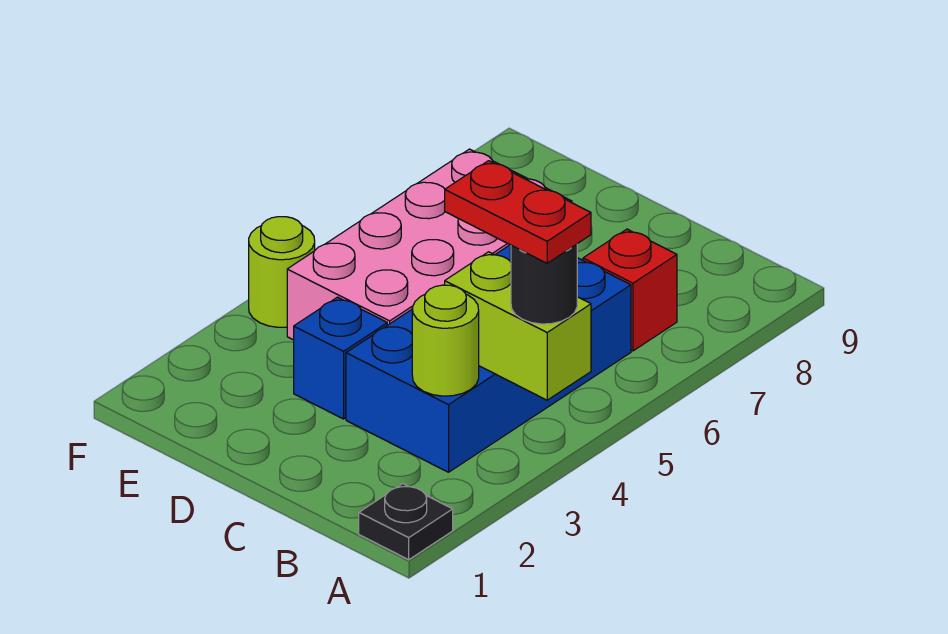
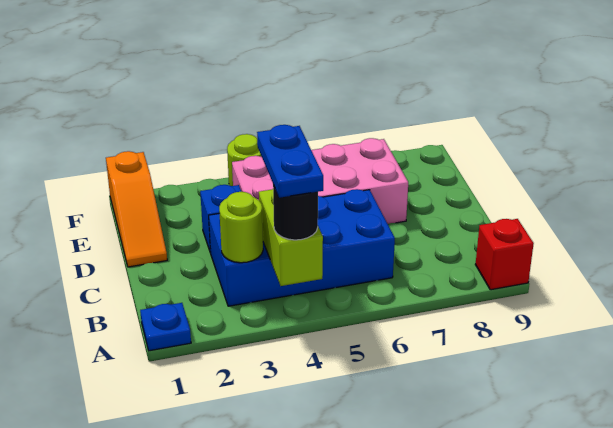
black 1x1 plate [359,484,453,560] -> blue 1x1 plate [140,303,191,351]
red 1x2 plate [445,161,591,263] -> blue 1x2 plate [257,125,323,198]
red 1x1 brick [583,229,677,351] -> red 1x1 brick moved to [475,219,534,290]
none -> orange 1x3 slope [106,151,167,267]

